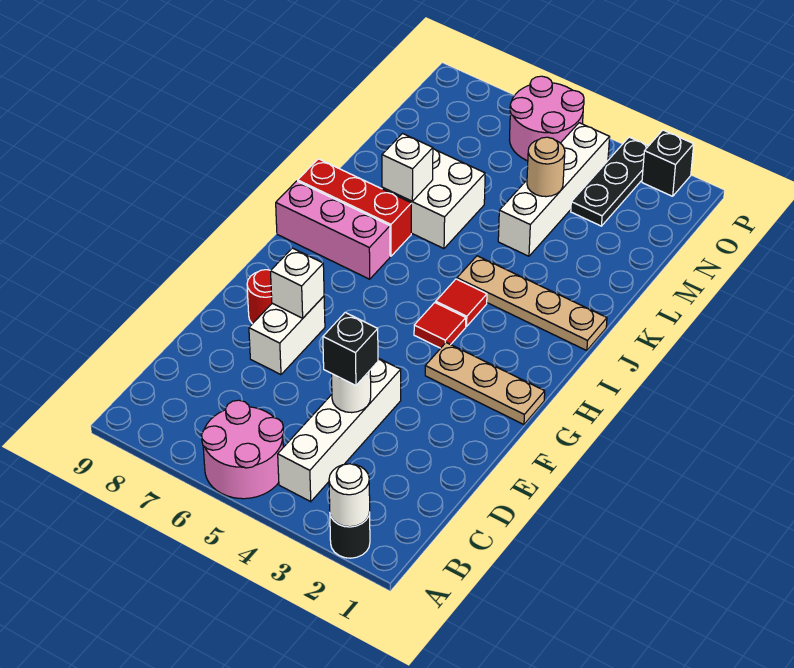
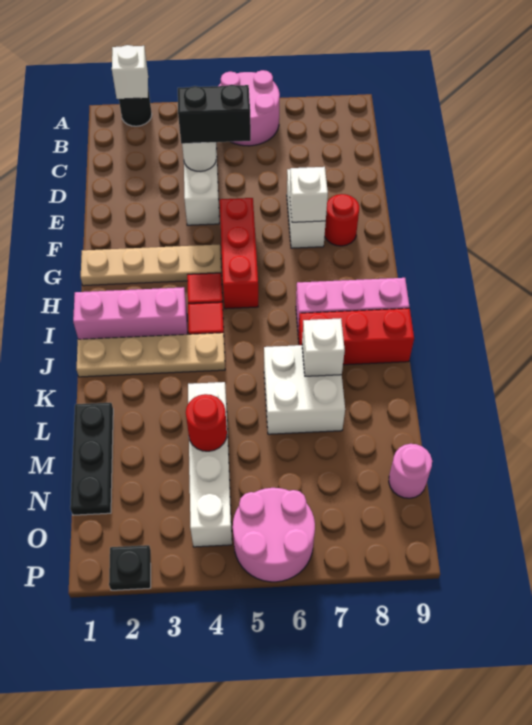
white 1x1 round brick [329,464,370,527] -> white 1x1 brick [112,45,148,99]
black 1x1 brick [323,312,378,385] -> black 1x2 brick [178,85,251,144]
none -> red 1x3 brick [220,198,258,309]
tan 1x3 plate [425,343,545,425] -> tan 1x4 plate [81,244,222,286]
none -> pink 1x3 brick [73,287,188,339]
tan 1x1 round brick [527,137,565,197] -> red 1x1 round brick [186,394,227,451]
black 1x3 plate [571,137,648,226] -> black 1x3 plate moved to [70,403,113,515]
none -> pink 1x1 round brick [389,444,432,498]
black 1x1 brick [642,130,694,196] -> black 1x1 plate [109,545,151,590]

